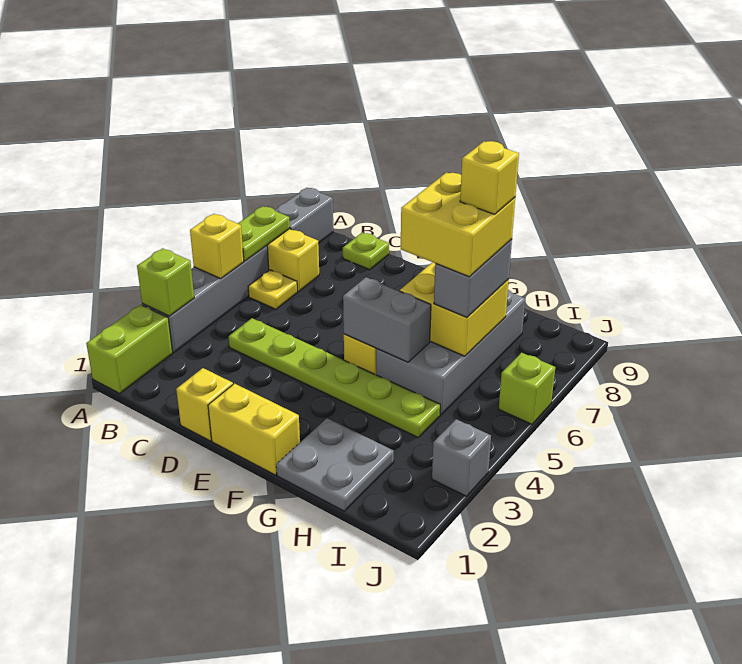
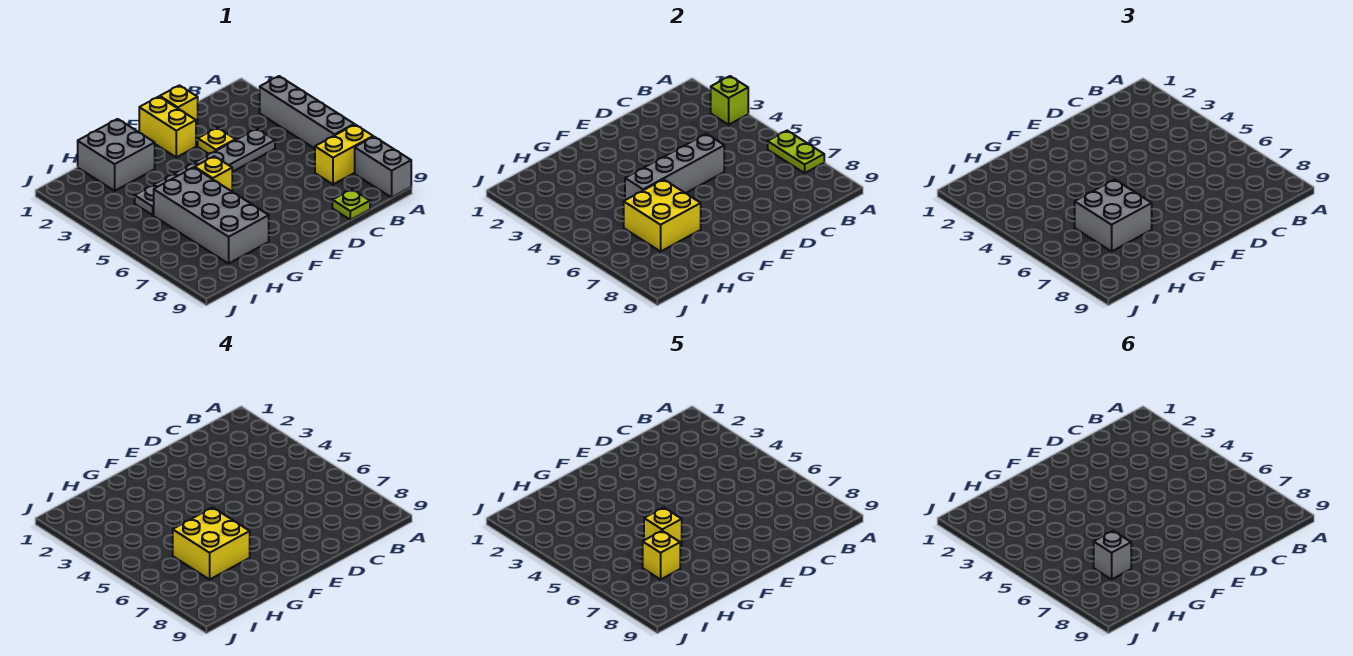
lime 1x2 brick [86,305,173,393] -> none
yellow 1x1 brick [190,214,244,279] -> yellow 1x1 brick moved to [644,507,682,546]
yellow 1x1 plate [248,270,298,309] -> yellow 1x1 plate moved to [198,128,235,154]
lime 1x6 plate [229,318,440,437] -> grey 1x6 plate [135,129,275,215]
yellow 1x2 brick [208,384,300,475] -> yellow 1x2 brick turned to [139,97,196,157]
grey 1x2 brick [343,277,431,362] -> grey 1x4 brick [625,134,724,200]
grey 2x2 plate [276,418,394,511] -> grey 2x2 brick [78,119,155,191]
grey 1x2 brick [434,239,512,318] -> grey 2x2 brick [1075,179,1152,251]
grey 1x1 brick [432,419,491,496] -> grey 1x1 brick moved to [1094,531,1131,579]
lime 1x1 brick [499,353,555,424] -> none

